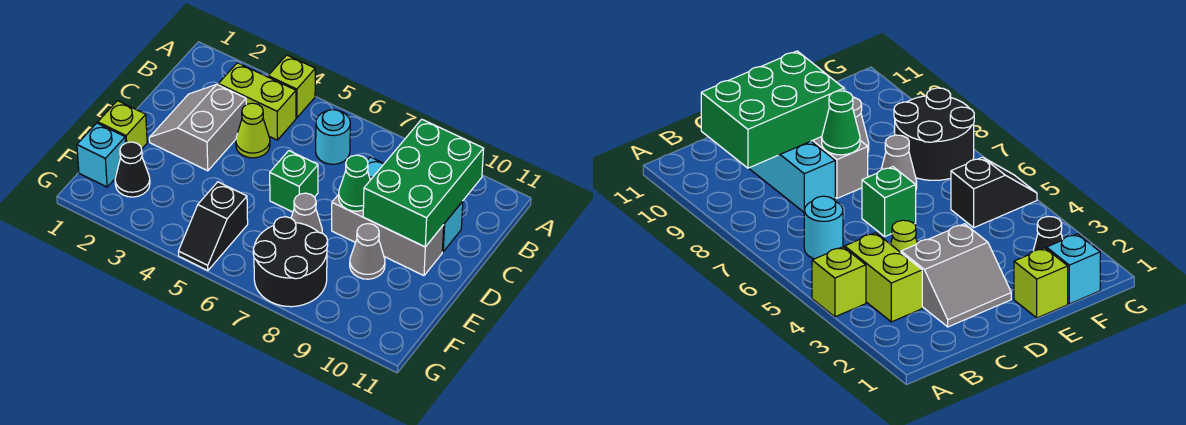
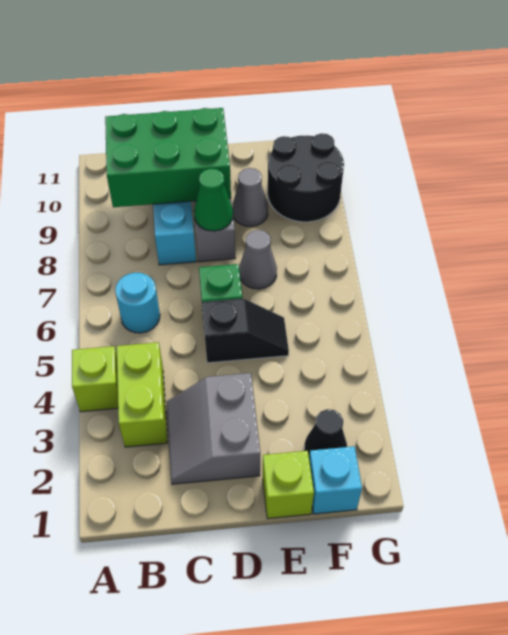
grey 2x2 slope [149,85,246,171] -> grey 2x2 slope turned to [167,373,260,484]
lime 1x1 cone [236,103,270,158] -> none
black 1x2 slope [178,182,248,271] -> black 1x2 slope moved to [202,298,289,363]
black 2x2 round brick [253,217,328,307] -> black 2x2 round brick moved to [268,133,344,222]

